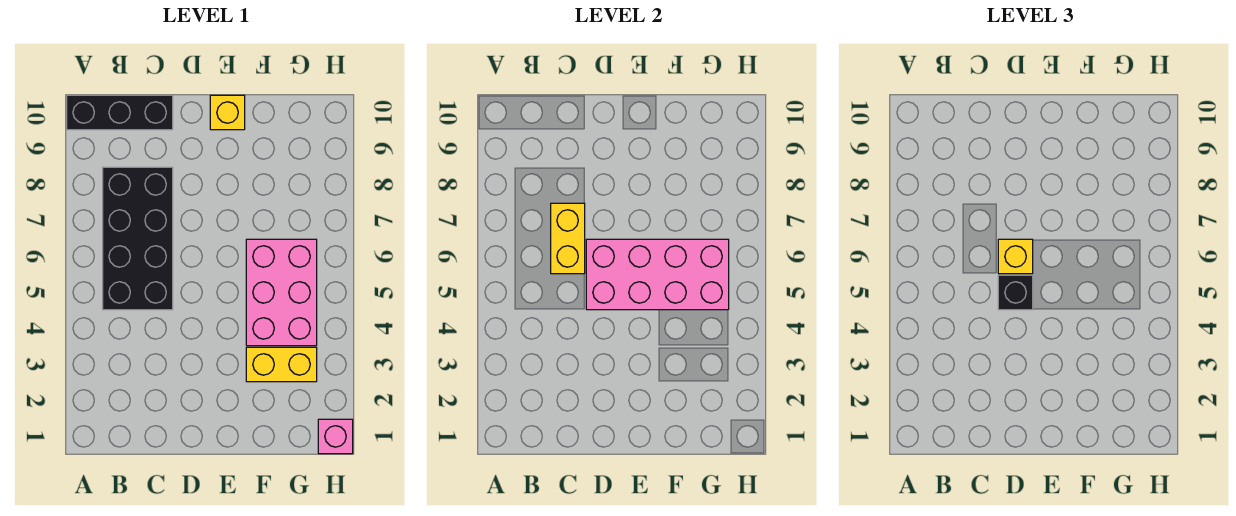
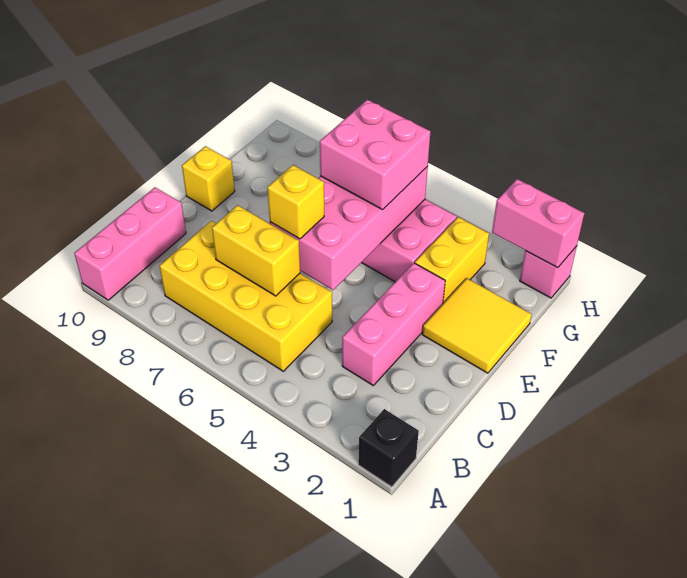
black 1x3 brick [67,95,173,130] -> pink 1x3 brick [74,187,186,300]
black 2x4 brick [103,167,173,310] -> yellow 2x4 brick [160,221,332,371]
none -> pink 1x3 brick [342,263,445,385]
black 1x1 brick [998,275,1033,310] -> black 1x1 brick moved to [358,409,419,487]
none -> yellow 2x2 tile [422,278,532,373]
none -> pink 2x2 brick [320,100,431,210]
none -> pink 1x2 brick [492,179,584,268]

